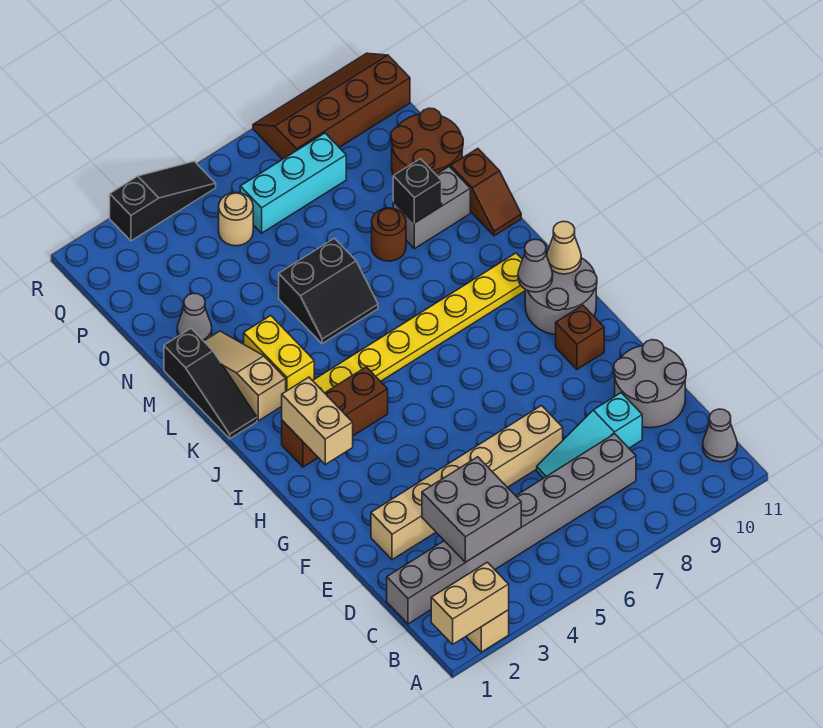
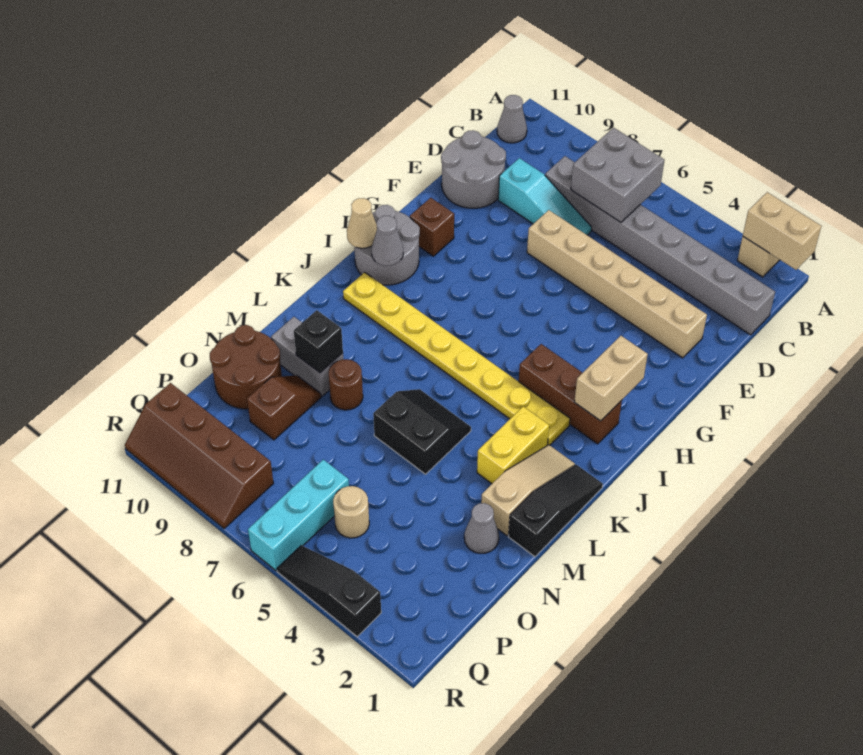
grey 2x2 brick [422,457,521,562] -> grey 2x2 brick moved to [571,128,664,222]
tan 1x3 slope [204,331,286,421] -> tan 1x3 slope turned to [481,445,575,536]
brown 1x2 slope [451,148,521,236] -> brown 1x2 slope moved to [247,375,321,440]
cyan 1x3 brick [240,133,346,233] -> cyan 1x3 brick turned to [248,460,349,571]

